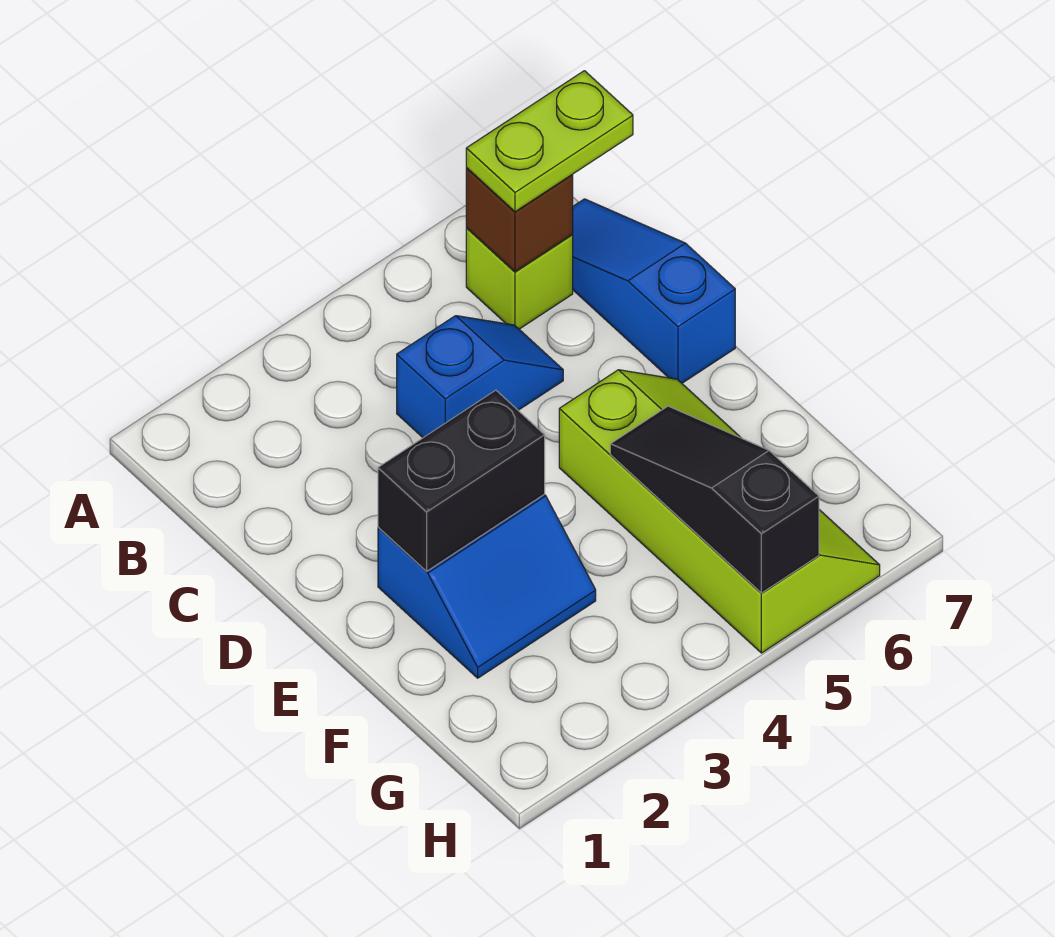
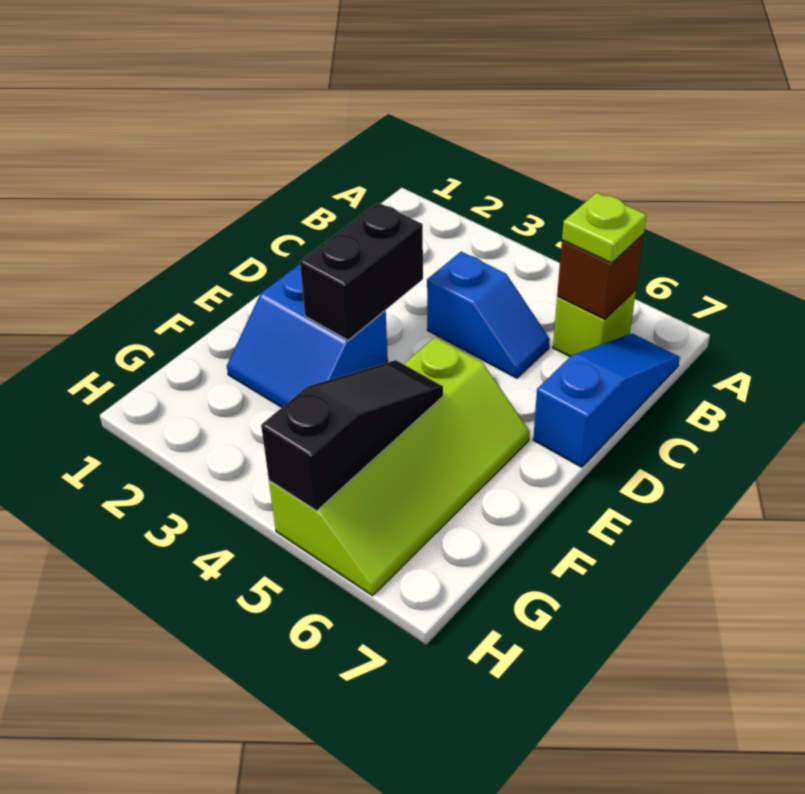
lime 1x2 plate [466,71,633,212] -> lime 1x1 plate [562,192,646,263]
black 1x2 brick [378,390,545,571] -> black 1x2 brick turned to [300,202,423,340]

